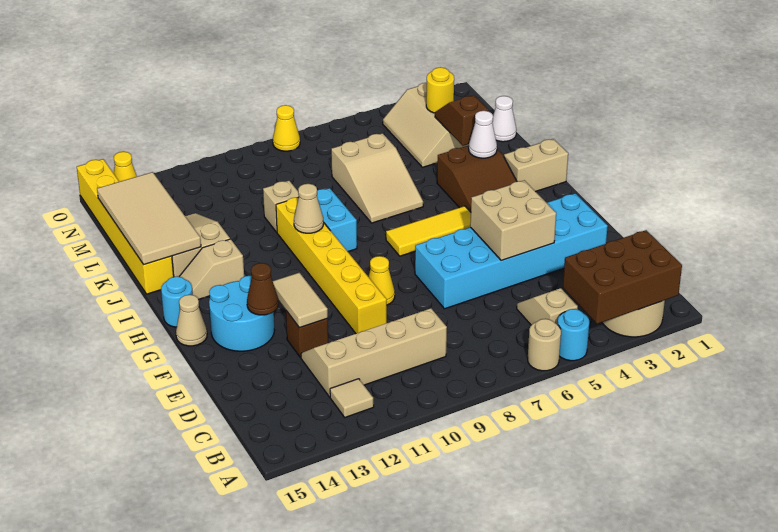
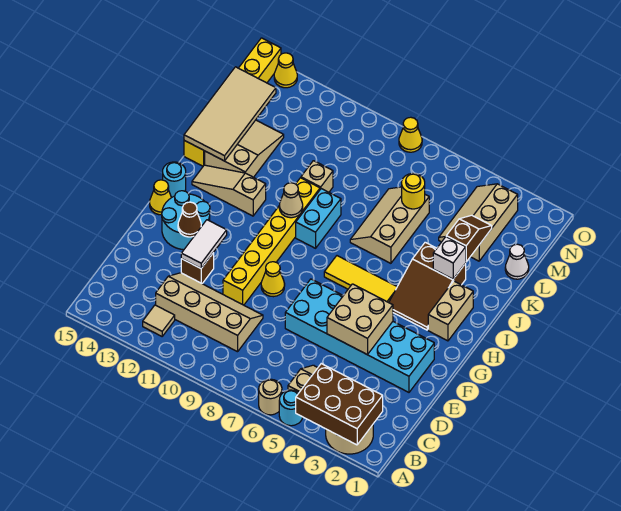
tan 1x2 tile [273,272,328,328] -> white 1x2 tile [181,220,227,268]
tan 1x1 cone [176,295,207,346] -> yellow 1x1 cone [150,180,172,215]
tan 1x2 brick [504,139,568,192] -> tan 1x2 brick turned to [428,281,473,341]
tan 1x2 slope [179,239,244,300] -> tan 1x3 slope [192,165,266,216]
white 1x1 cone [469,111,497,158] -> white 1x1 brick [433,237,466,279]
tan 2x3 slope [331,133,423,223] -> tan 2x3 slope turned to [350,187,429,263]
yellow 1x1 round brick [426,67,454,113] -> yellow 1x1 round brick moved to [402,173,425,209]

